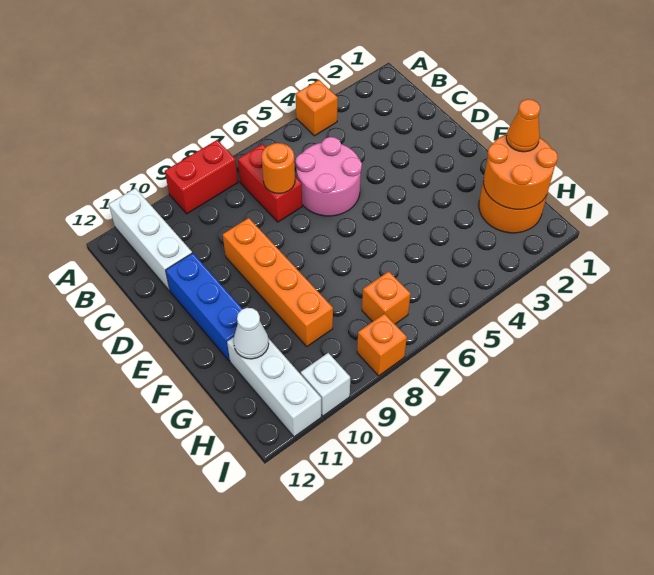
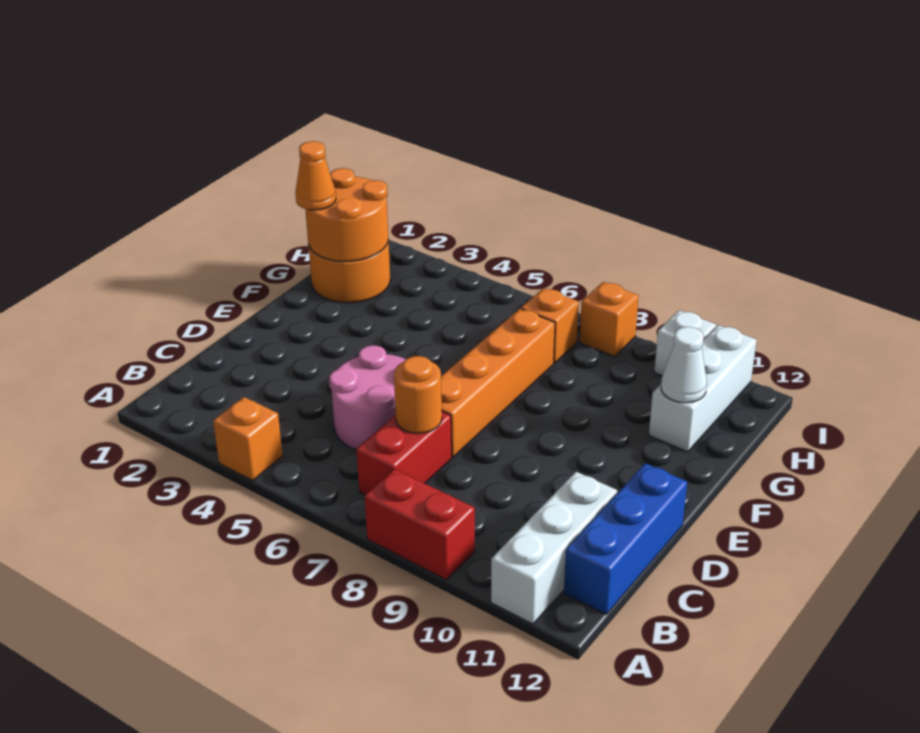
orange 1x4 brick [223,218,333,346] -> orange 1x4 brick moved to [441,309,555,457]
blue 1x3 brick [166,253,242,361] -> blue 1x3 brick moved to [564,463,687,615]

